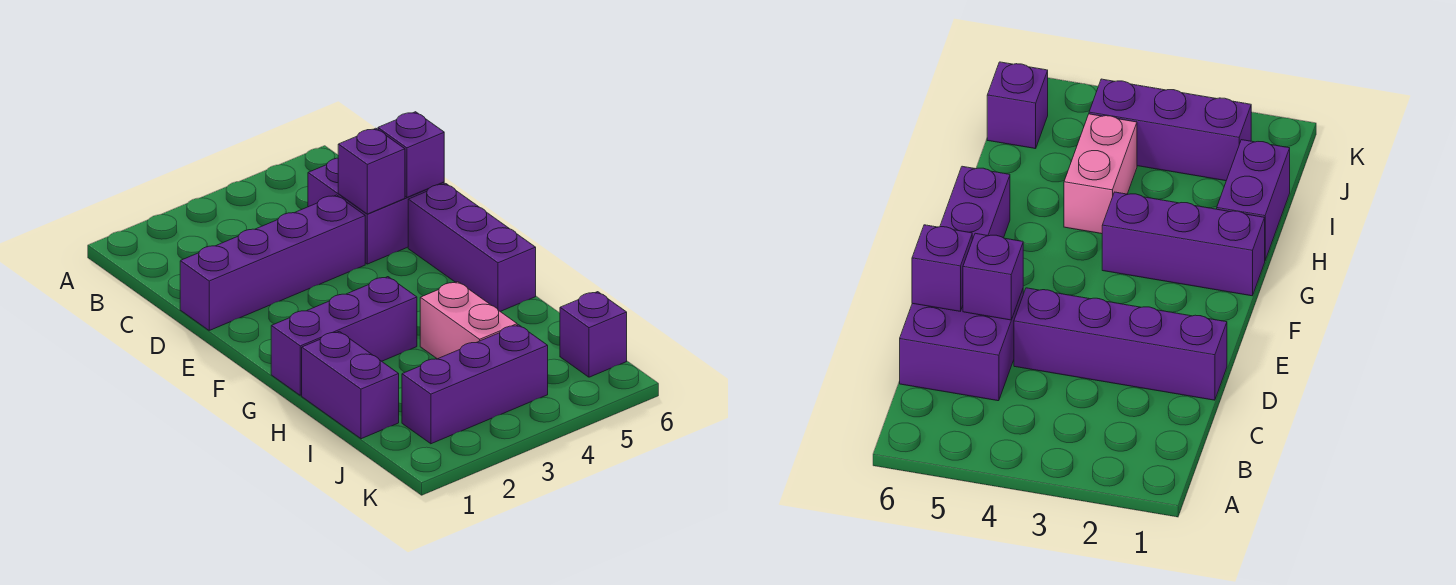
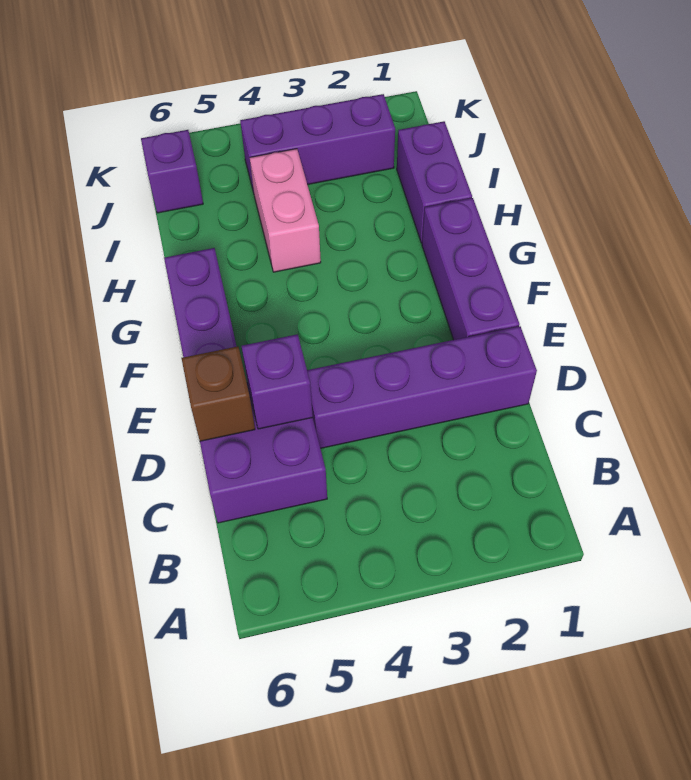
purple 1x1 brick [378,112,444,197] -> brown 1x1 brick [182,346,255,441]
purple 1x3 brick [271,277,417,395] -> purple 1x3 brick turned to [422,198,520,340]

